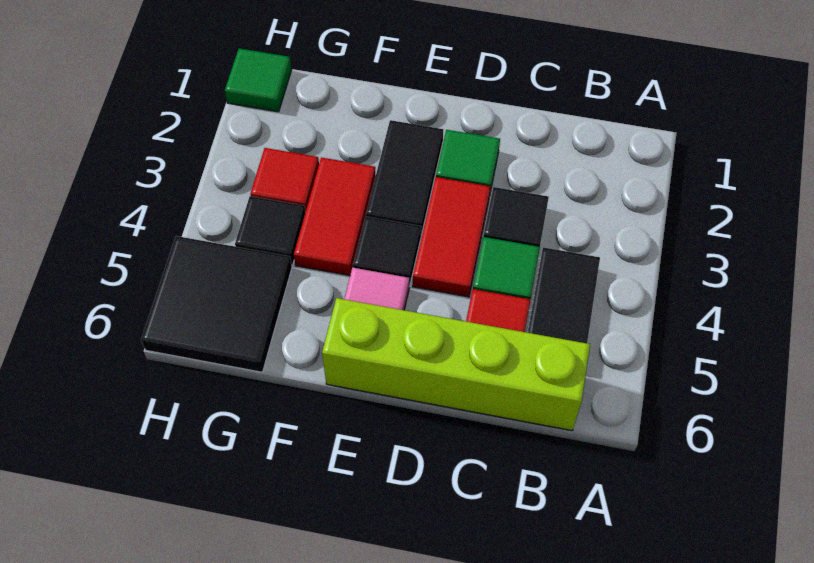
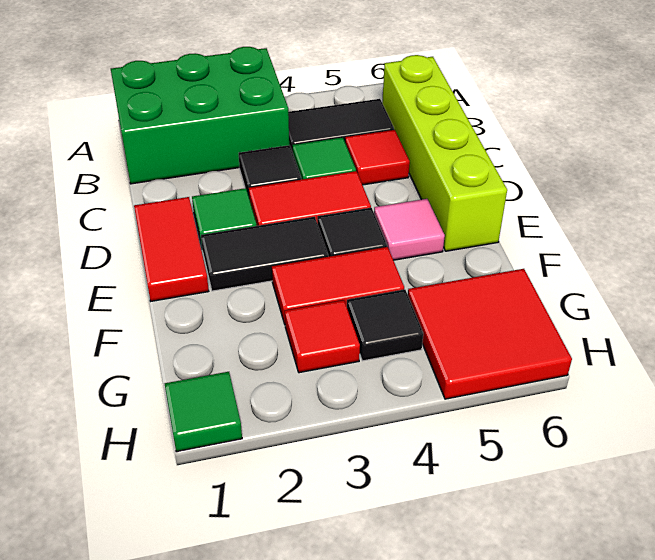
none -> green 2x3 brick [111,47,289,184]
none -> red 1x2 tile [134,197,209,301]
black 2x2 tile [141,236,292,372] -> red 2x2 tile [408,269,572,399]

